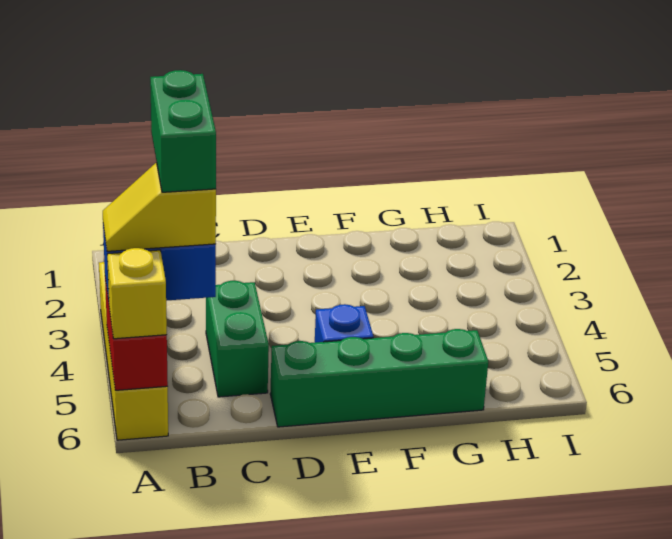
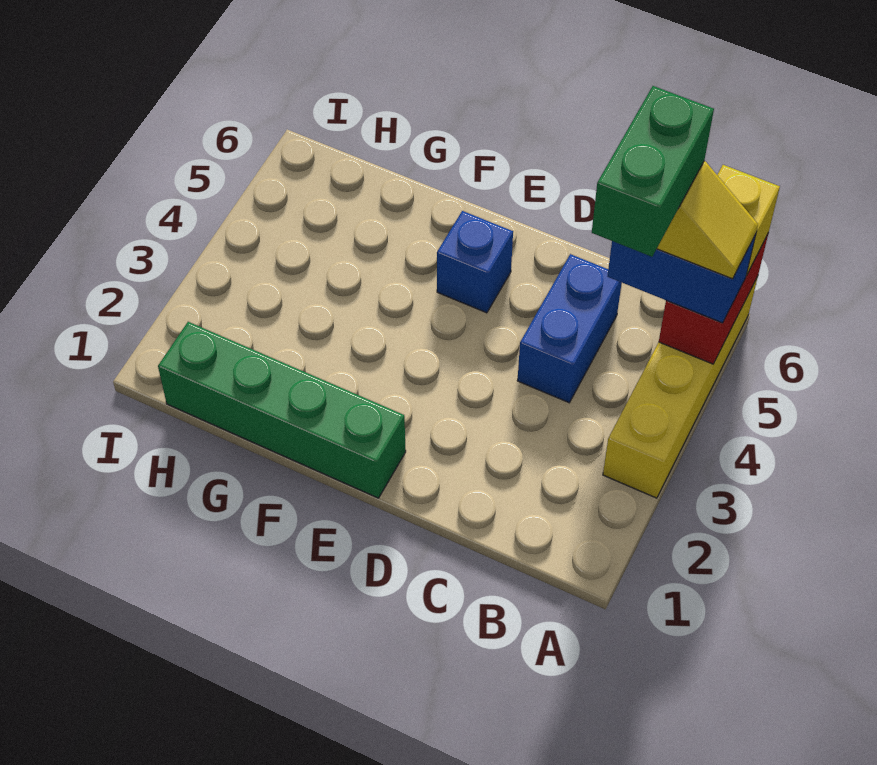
green 1x2 brick [206,281,269,397] -> blue 1x2 brick [517,254,622,403]
green 1x4 brick [270,329,488,427] -> green 1x4 brick moved to [158,322,406,498]

